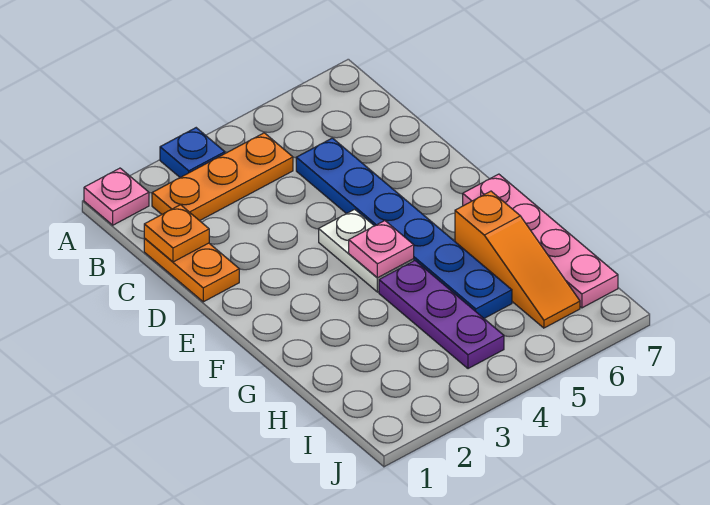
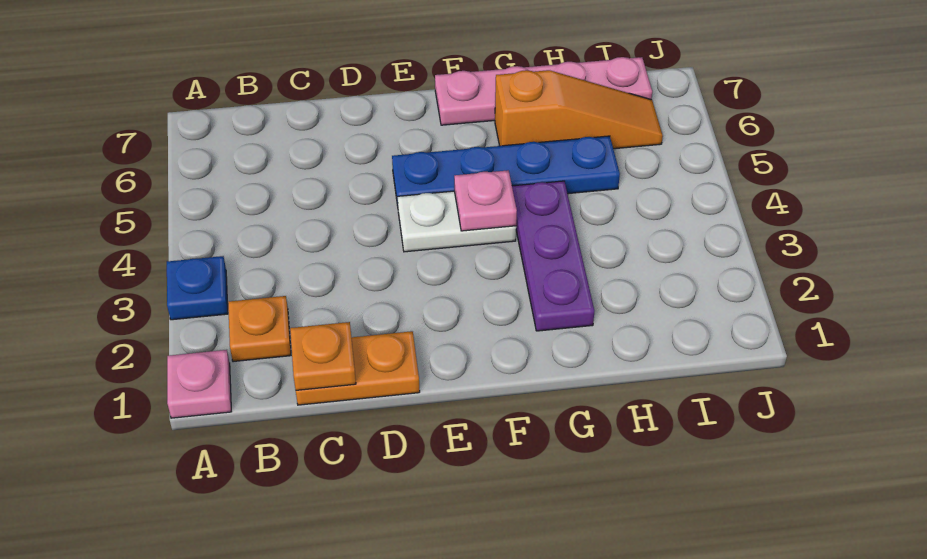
orange 1x3 plate [152,133,293,221] -> orange 1x1 plate [228,296,291,362]
blue 1x6 plate [296,138,512,318] -> blue 1x4 plate [392,136,620,206]
purple 1x3 plate [379,261,504,369] -> purple 1x3 plate turned to [512,181,594,331]

